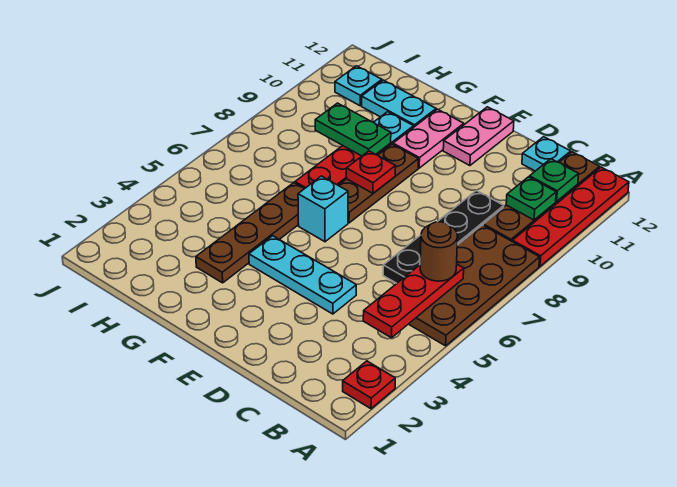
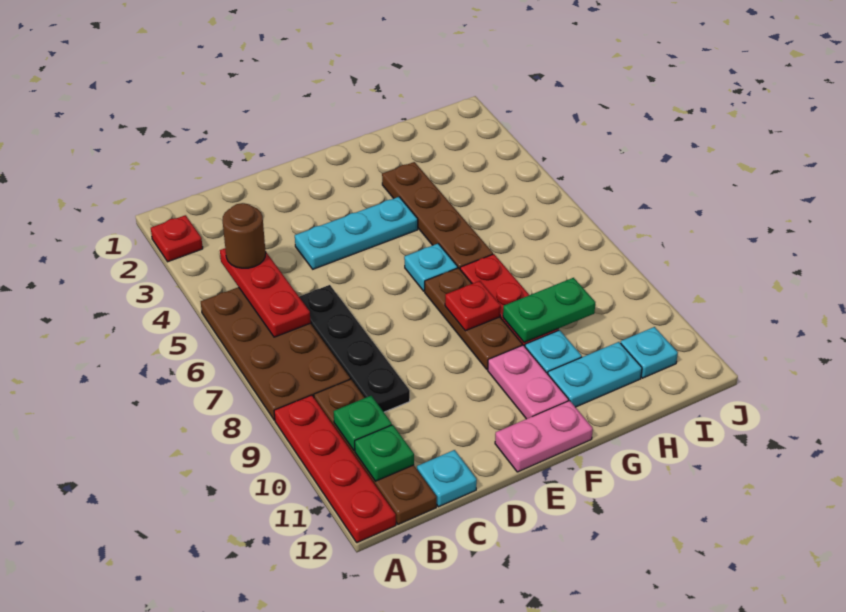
brown 1x1 round brick [420,222,458,281] -> brown 1x1 round brick moved to [223,203,266,268]
pink 1x2 plate [443,107,514,166] -> pink 1x2 plate turned to [495,401,593,472]
cyan 1x1 brick [298,176,348,242] -> cyan 1x1 plate [404,244,458,291]

